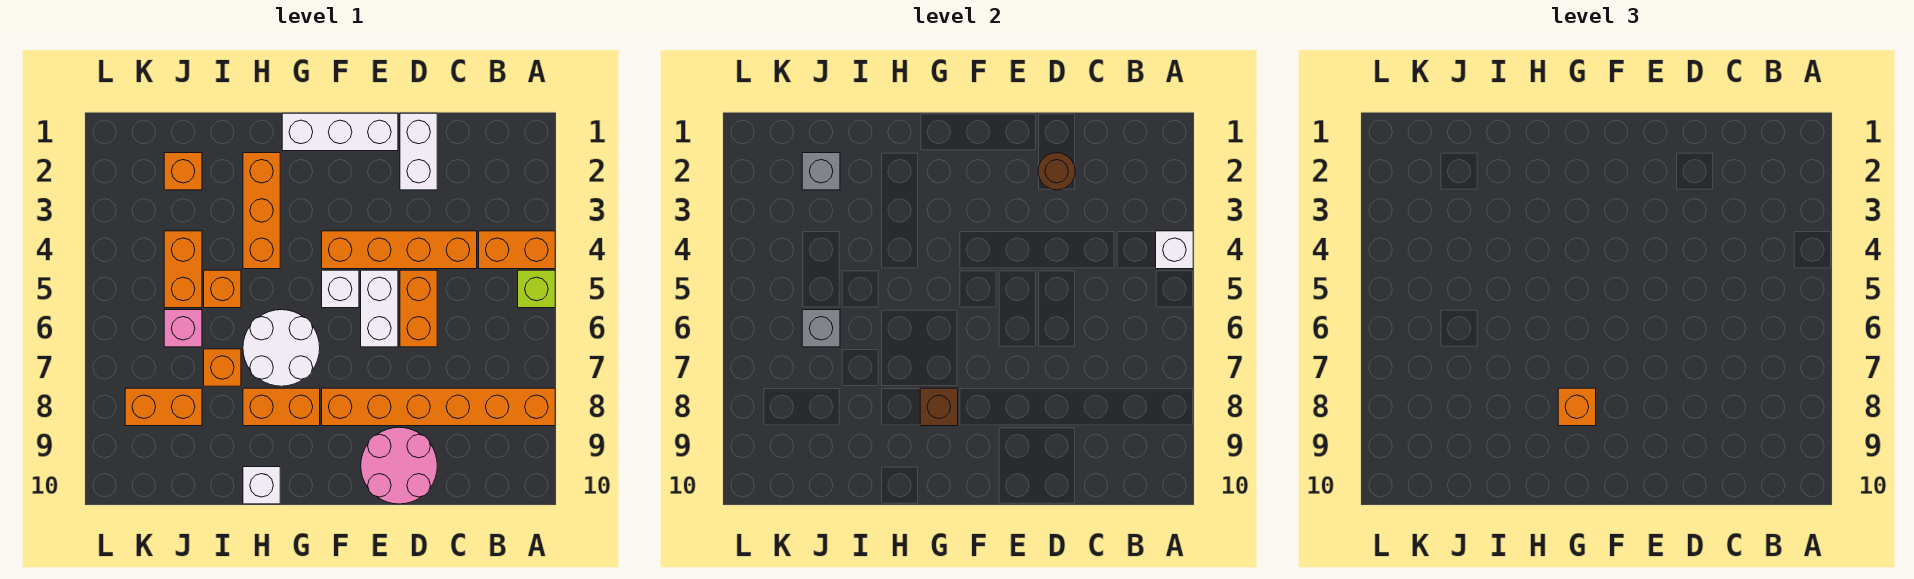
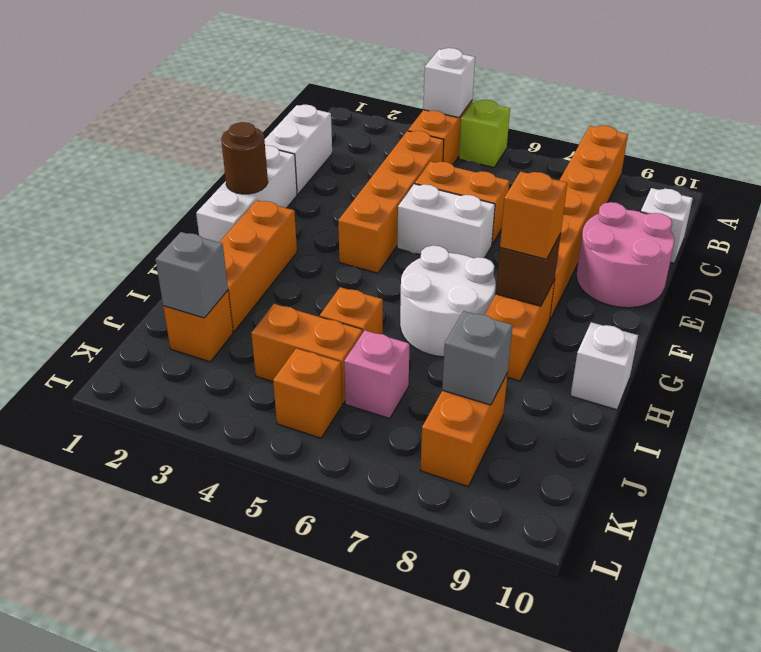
white 1x2 brick [400,113,437,190] -> white 1x2 brick turned to [264,105,332,194]
brown 1x1 round brick [1038,153,1075,190] -> brown 1x1 round brick moved to [221,122,268,194]
white 1x1 brick [322,270,359,308] -> white 1x1 brick moved to [641,188,693,263]
orange 1x3 brick [243,153,280,269] -> orange 1x3 brick turned to [219,200,297,332]
orange 1x1 brick [204,349,241,386] -> orange 1x1 brick moved to [273,348,342,438]
grey 1x1 brick [802,310,840,347] -> grey 1x1 brick moved to [442,311,513,405]

